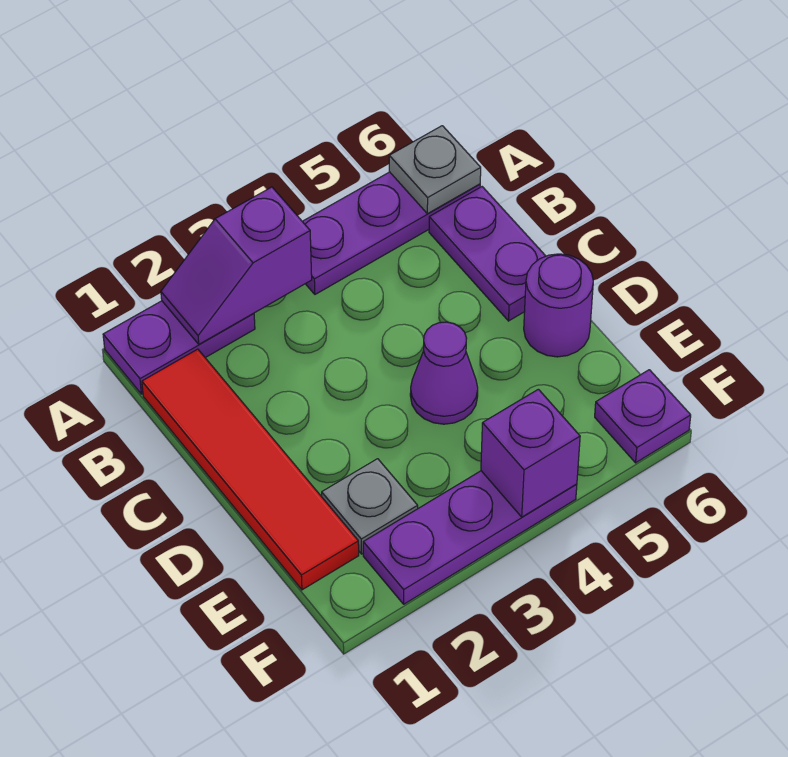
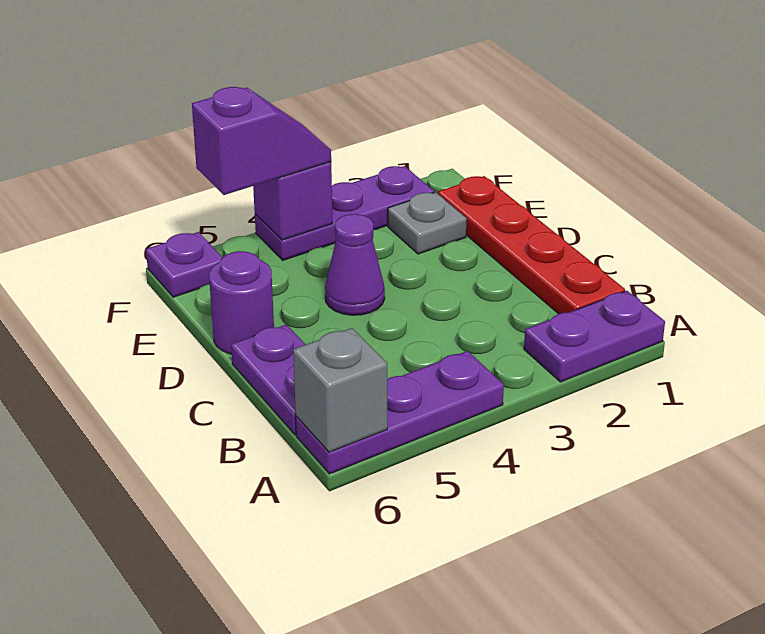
purple 1x2 slope [161,187,312,344] -> purple 1x2 slope moved to [192,87,331,195]
grey 1x1 plate [389,126,481,214] -> grey 1x1 brick [293,328,387,452]
red 1x4 tile [142,349,359,590] -> red 1x4 plate [438,176,625,314]

